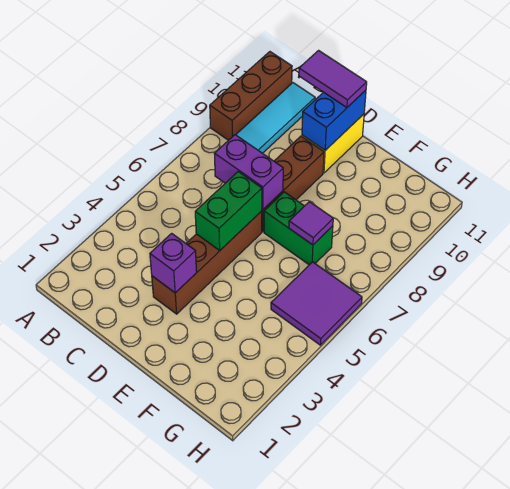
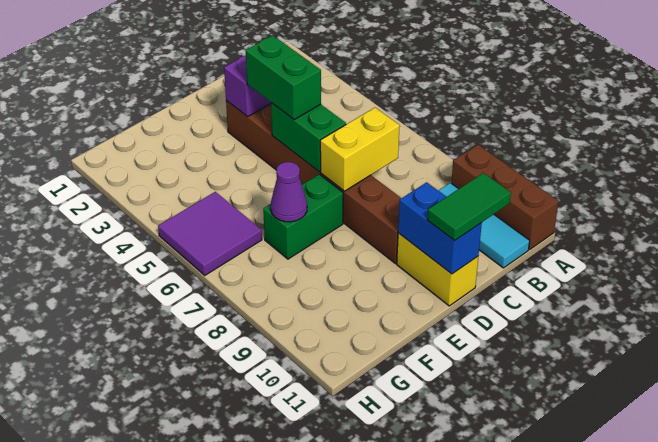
purple 1x2 brick [214,135,283,210] -> yellow 1x2 brick [320,108,400,191]
purple 1x2 tile [299,50,367,108] -> green 1x2 tile [427,173,511,241]
none -> green 1x2 brick [245,35,321,119]
purple 1x1 tile [289,202,333,245] -> purple 1x1 cone [271,162,307,222]

